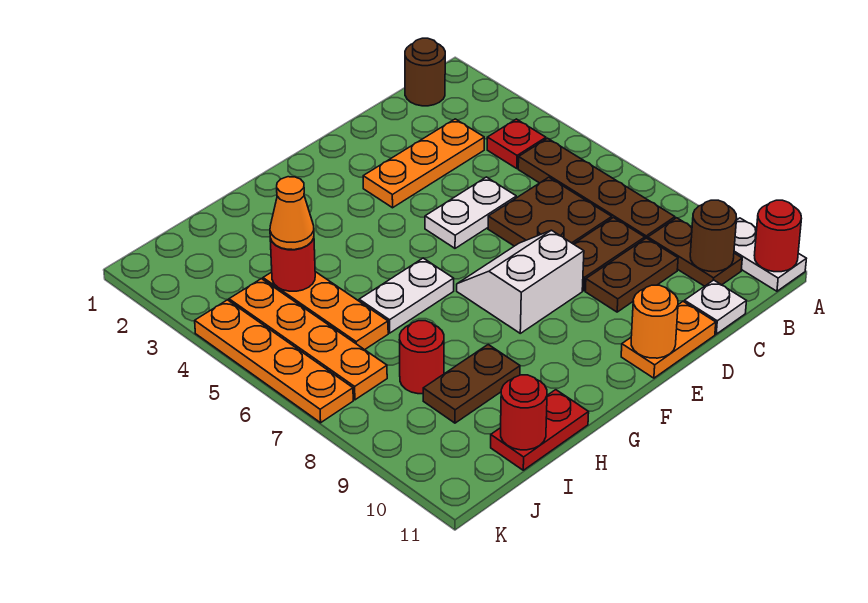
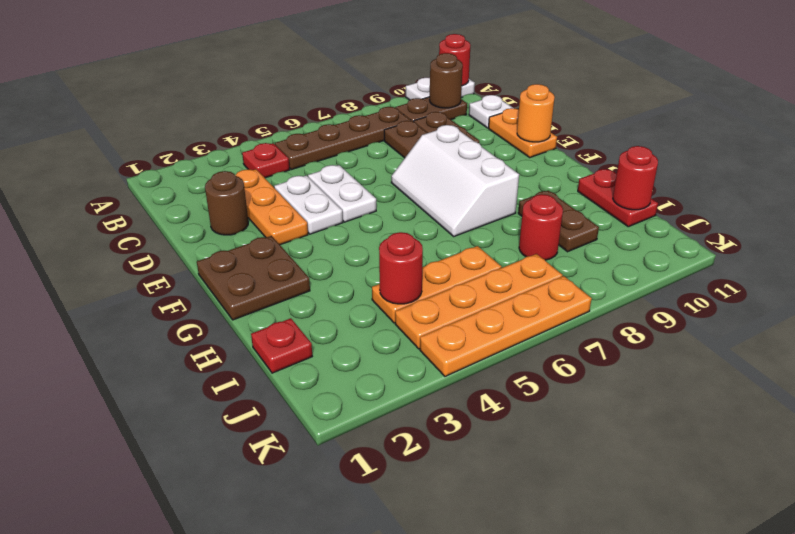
brown 1x1 round brick [405,38,445,106] -> brown 1x1 round brick moved to [205,171,248,235]
brown 2x2 plate [488,177,612,246] -> brown 2x2 plate moved to [197,236,310,320]
white 2x2 slope [457,230,584,333] -> white 2x3 slope [391,125,519,236]
white 1x2 plate [359,258,454,333] -> white 1x2 plate moved to [274,175,343,234]
none -> red 1x1 plate [251,318,312,373]
orange 1x1 cone [270,177,314,250] -> none

